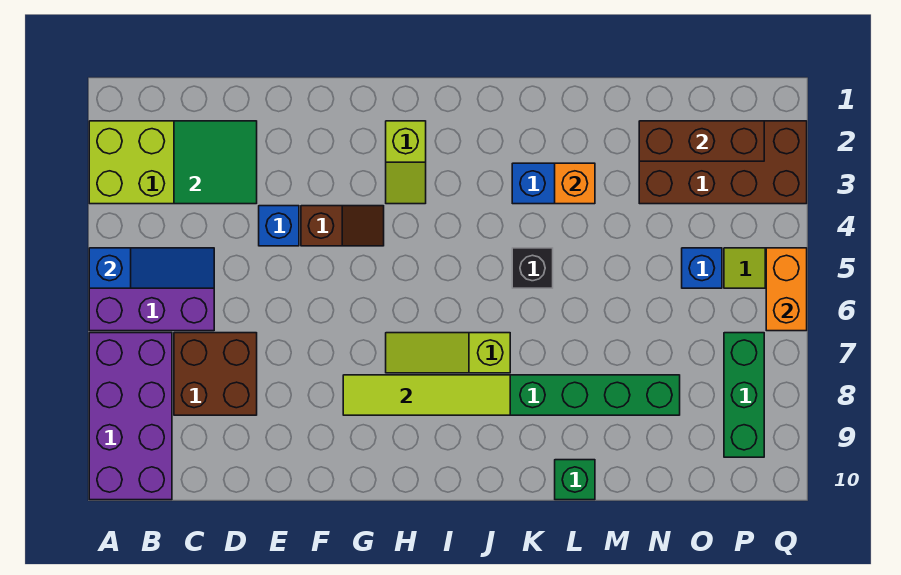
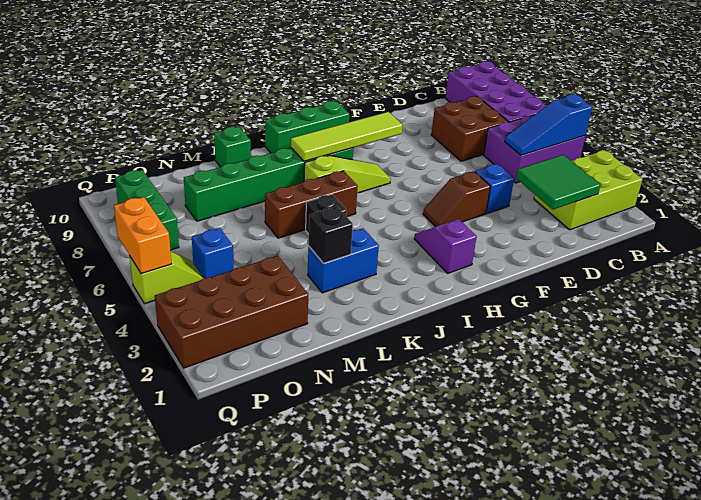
lime 1x2 slope [386,121,426,204] -> purple 1x2 slope [414,219,477,273]
none -> green 1x3 brick [265,101,349,153]
orange 1x1 brick [555,163,595,204] -> black 1x1 brick [308,206,353,263]
brown 1x3 brick [639,121,764,161] -> brown 1x3 brick moved to [265,171,358,238]

